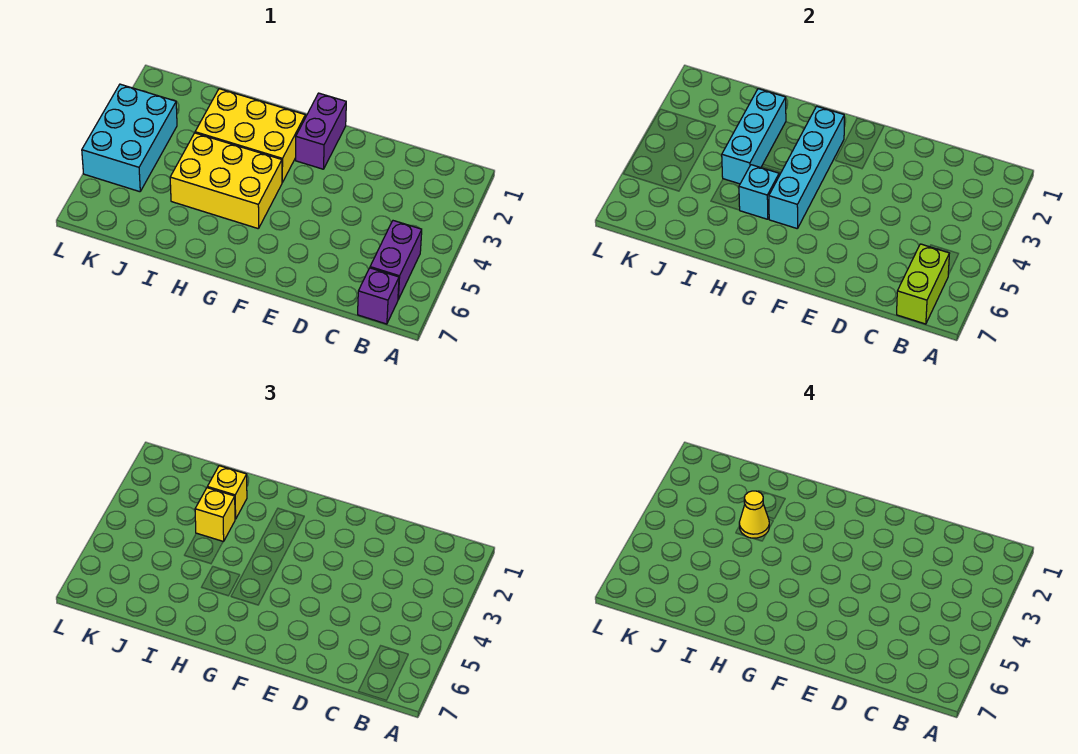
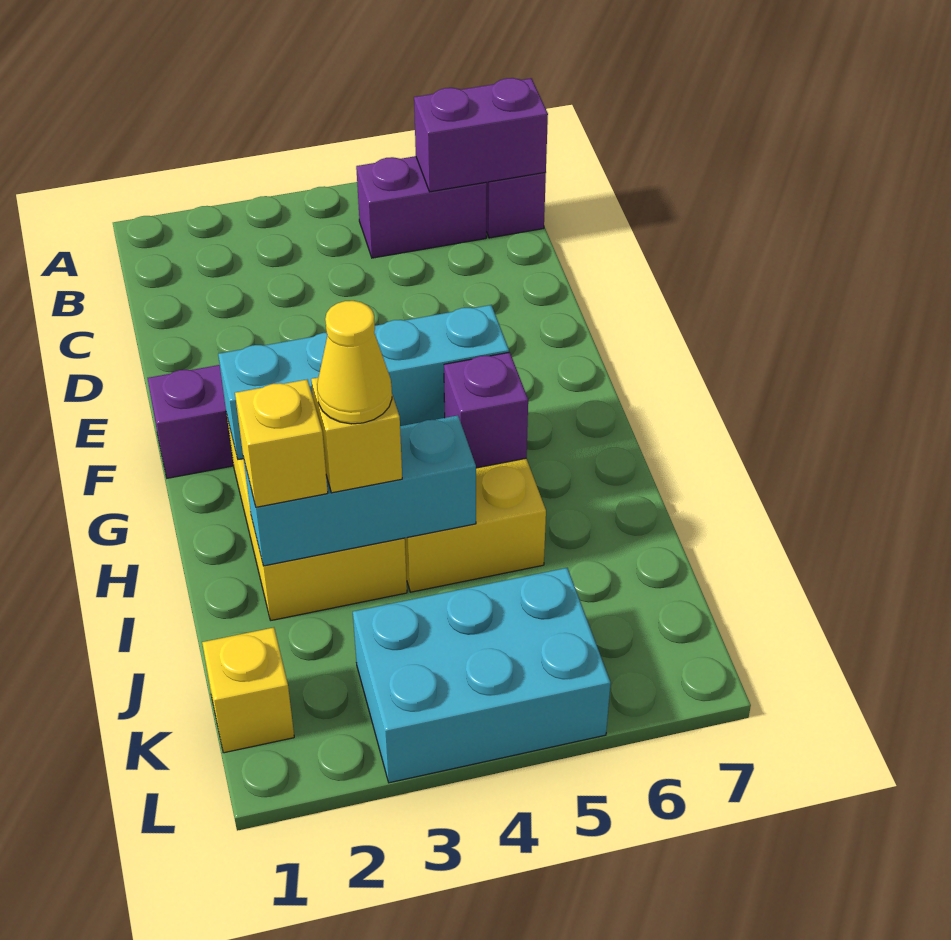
lime 1x2 brick [897,244,949,324] -> purple 1x2 brick [414,78,548,192]
cyan 1x1 brick [739,165,779,219] -> purple 1x1 brick [444,352,528,468]
none -> yellow 1x1 brick [202,628,294,753]

